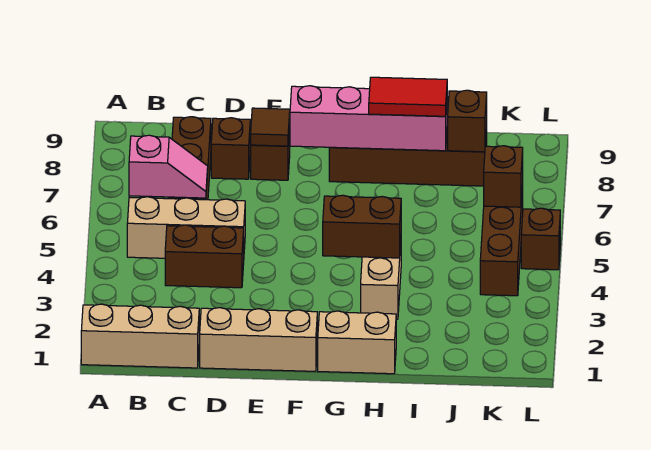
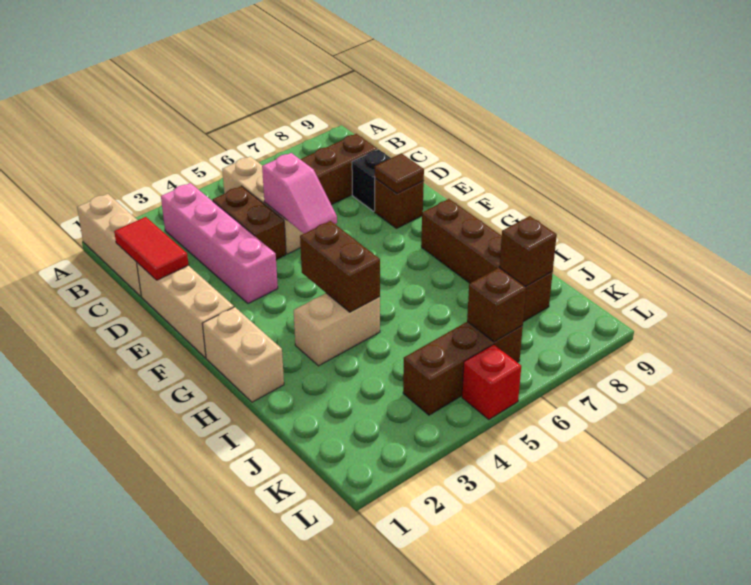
pink 1x2 slope [129,135,208,198] -> pink 1x2 slope moved to [262,153,337,234]
brown 1x1 brick [211,118,250,179] -> black 1x1 brick [352,149,391,211]
pink 1x4 brick [290,86,447,151] -> pink 1x4 brick moved to [161,183,278,304]
red 1x2 tile [369,77,447,116] -> red 1x2 tile moved to [114,217,189,280]
brown 1x1 brick [521,208,560,270] -> red 1x1 brick [462,344,521,420]

